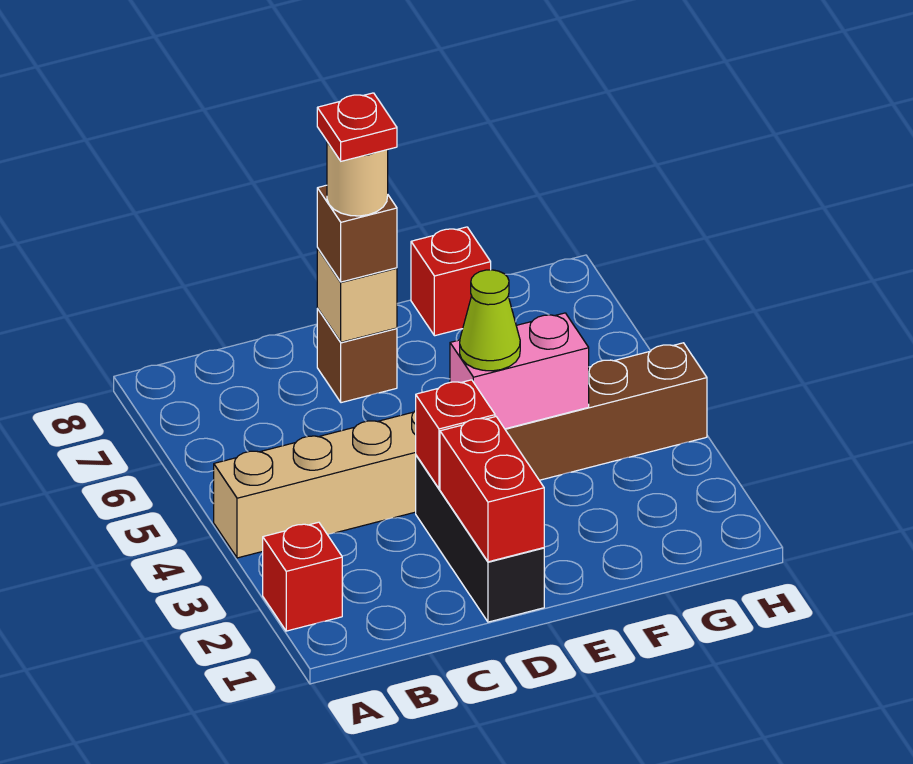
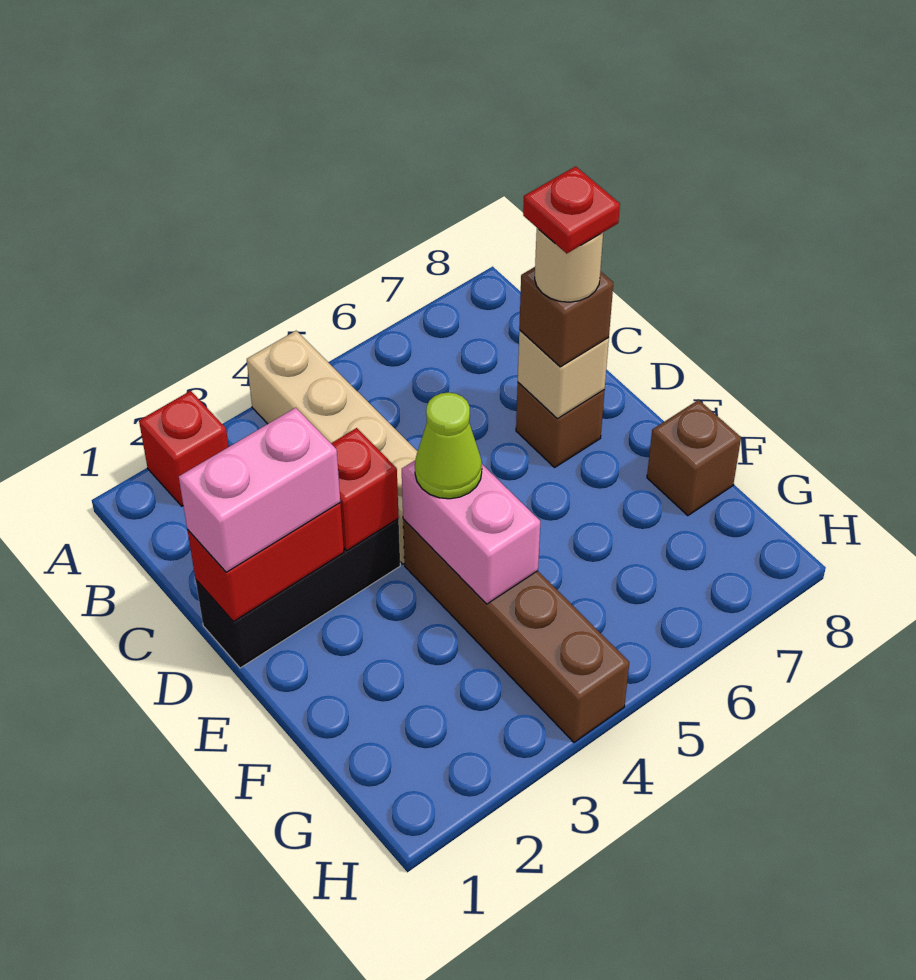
none -> pink 1x2 brick [179,408,340,572]
red 1x1 brick [411,227,491,336] -> brown 1x1 brick [647,400,741,516]

